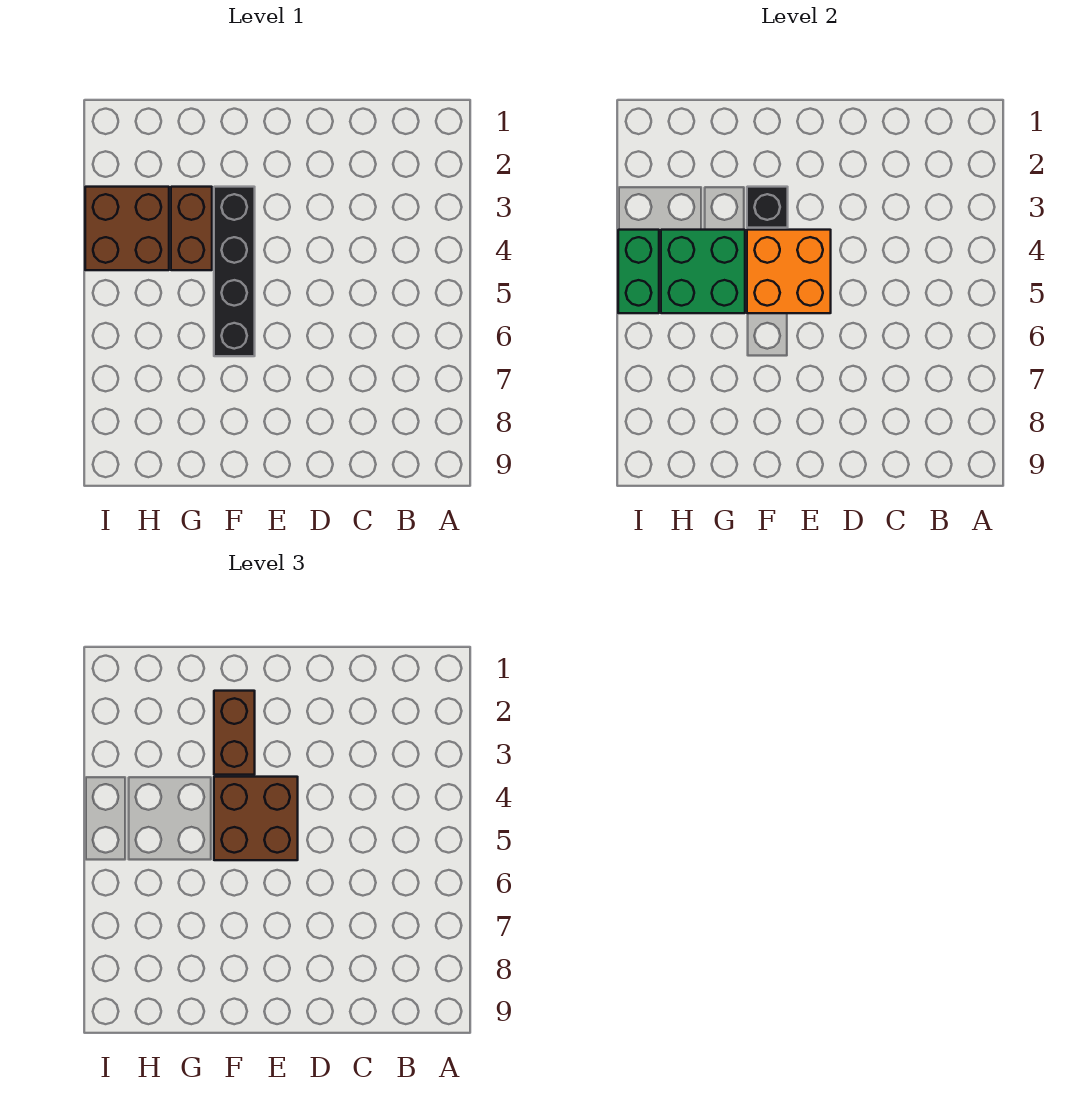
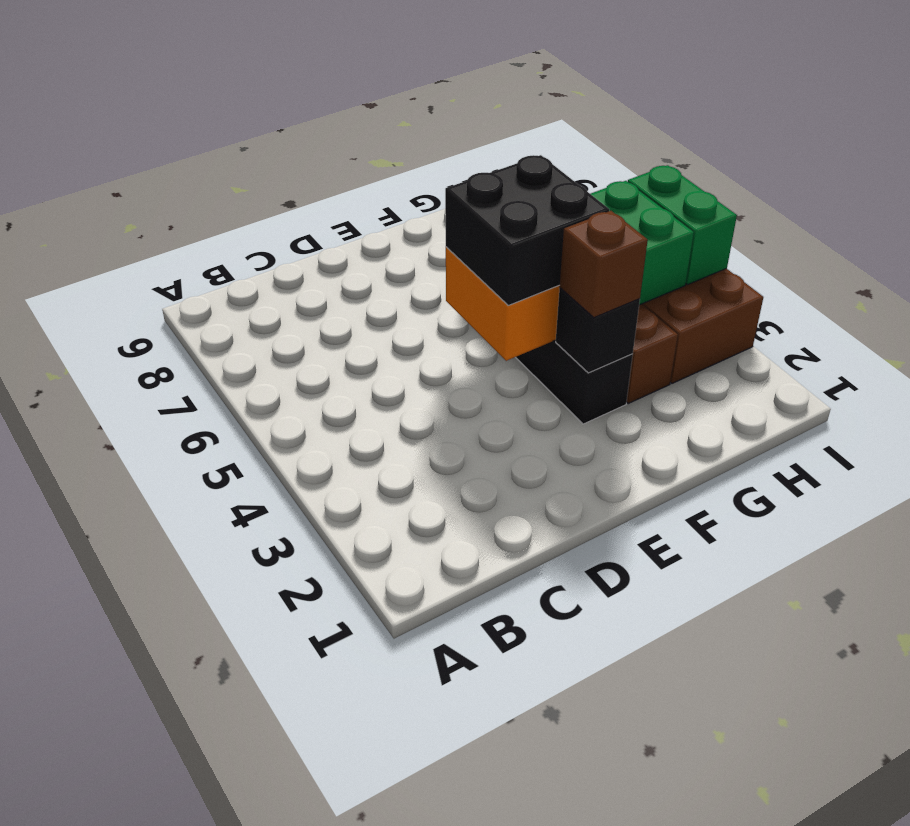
brown 2x2 brick [214,777,298,860] -> black 2x2 brick [445,155,609,305]
brown 1x2 brick [214,691,255,775] -> brown 1x1 brick [560,211,648,318]

